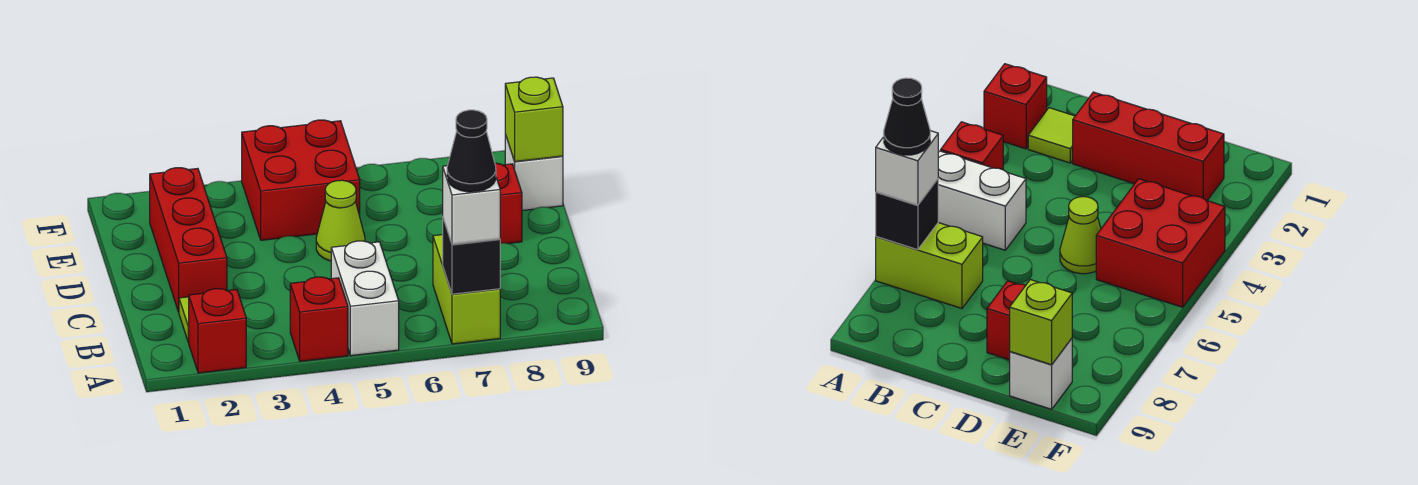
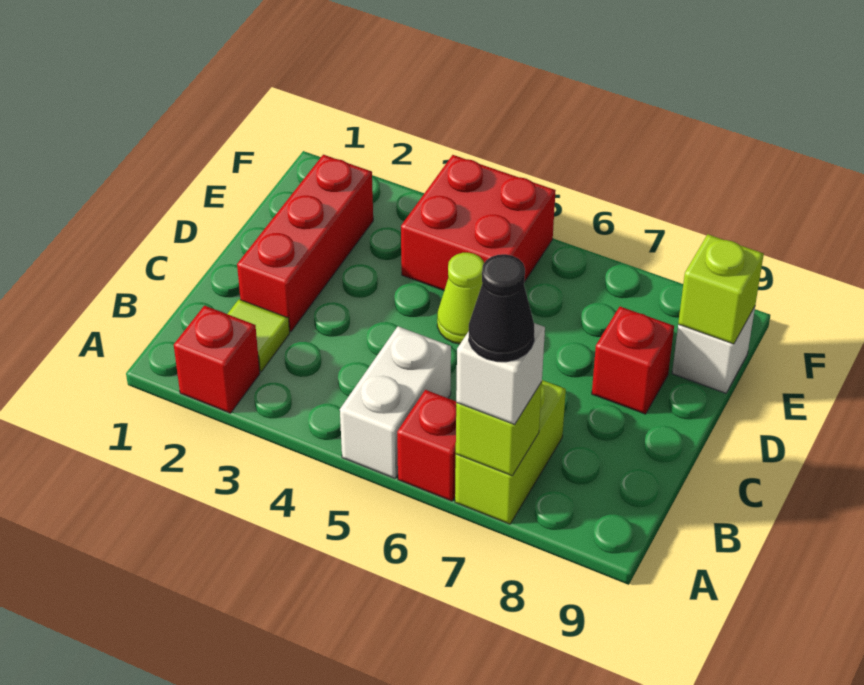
red 1x1 brick [290,277,348,361] -> red 1x1 brick moved to [397,390,457,501]
black 1x1 brick [443,218,500,294] -> lime 1x1 brick [456,382,542,476]

